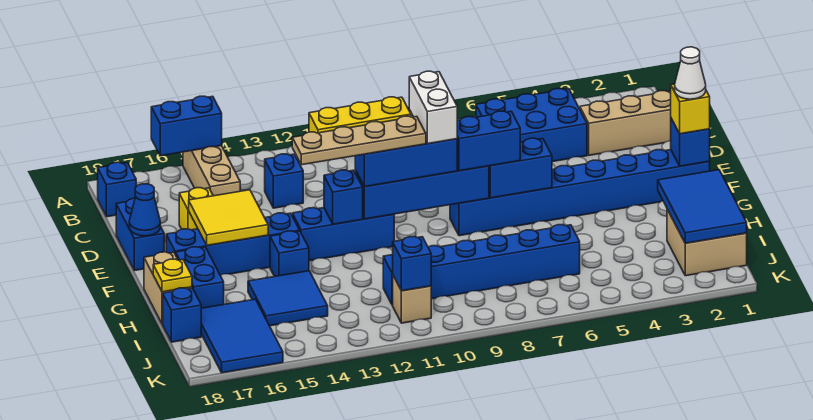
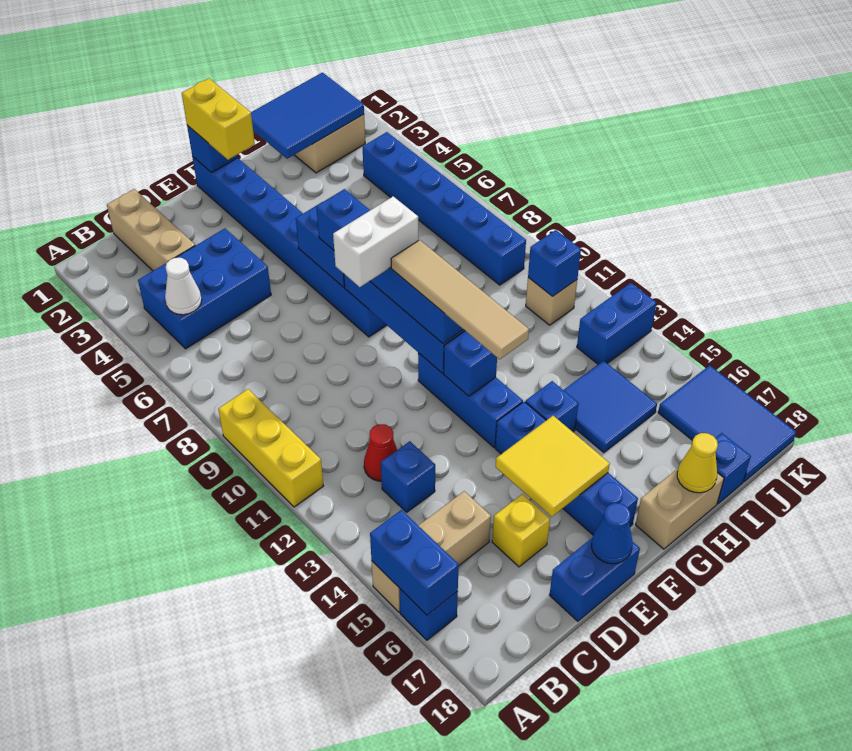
blue 2x3 brick [476,89,587,162] -> blue 2x3 brick turned to [138,228,271,349]
blue 1x1 brick [98,162,136,217] -> blue 1x1 brick moved to [400,589,458,640]
none -> red 1x1 cone [364,424,397,481]
yellow 1x1 brick [671,84,710,134] -> yellow 1x2 brick [182,78,255,160]
white 1x1 cone [675,47,706,99] -> white 1x1 cone moved to [165,258,202,315]
tan 1x4 plate [292,116,426,165] -> tan 1x4 tile [391,240,529,359]
blue 1x2 brick [176,247,224,308] -> blue 1x2 brick moved to [577,283,656,364]
yellow 1x1 plate [153,259,192,292] -> yellow 1x1 cone [677,433,718,493]
blue 1x6 brick [383,225,580,305] -> blue 1x6 brick moved to [363,132,526,285]
blue 2x3 tile [201,299,283,373] -> blue 2x3 tile turned to [658,365,796,482]

